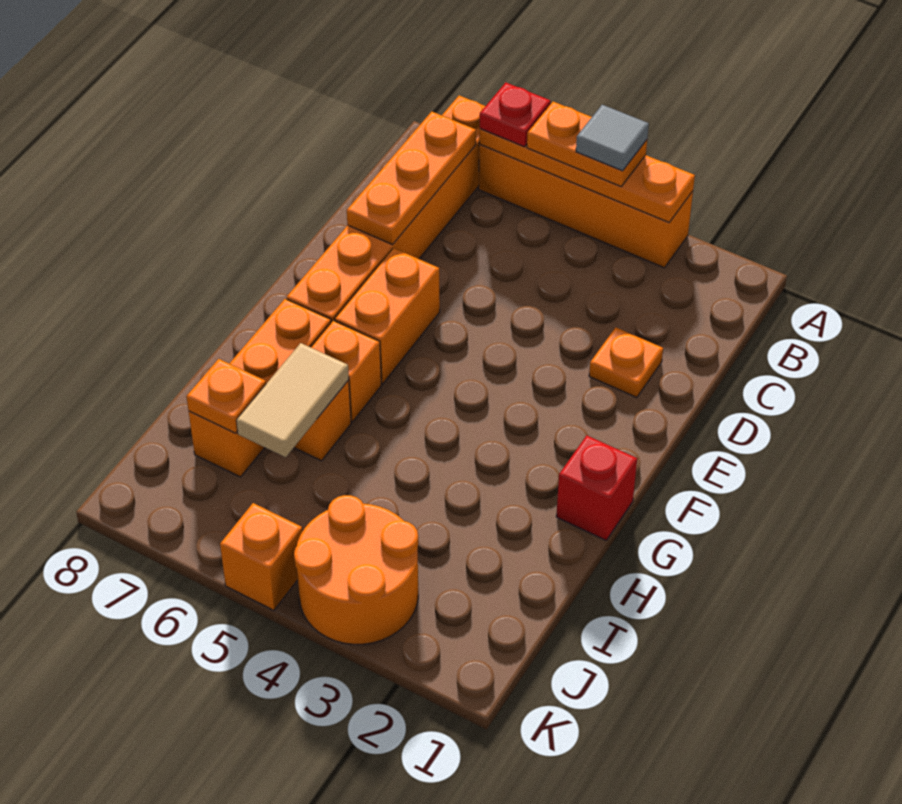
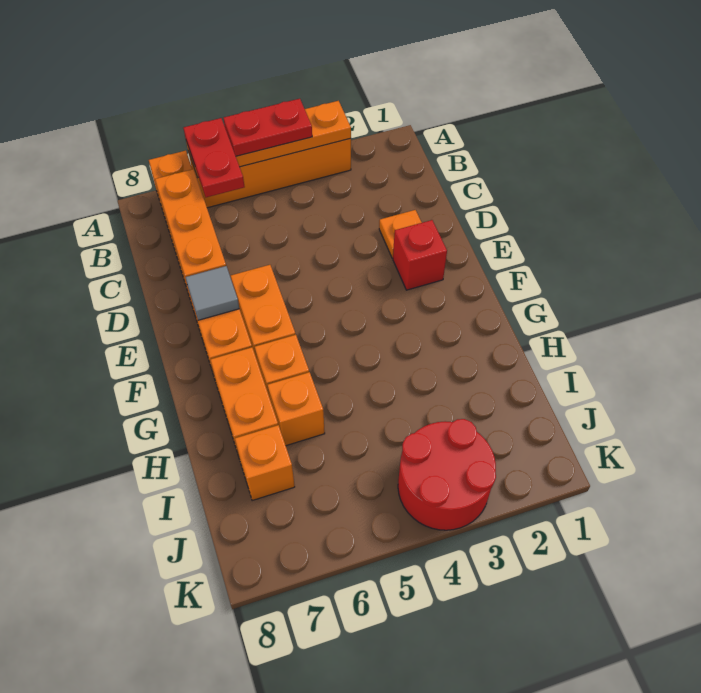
orange 1x2 plate [527,102,647,186] -> red 1x2 plate [224,99,312,156]
grey 1x1 tile [576,105,649,171] -> grey 1x1 tile moved to [185,266,239,320]
red 1x1 plate [480,83,551,147] -> red 1x2 plate [184,118,245,197]
red 1x1 brick [556,436,637,540] -> red 1x1 brick moved to [393,220,447,290]
tan 1x2 tile [236,343,349,457] -> none
orange 1x1 plate [186,359,266,433] -> none
orange 2x2 round brick [294,495,418,644] -> red 2x2 round brick [398,419,496,530]
orange 1x1 brick [220,503,303,610] -> none

